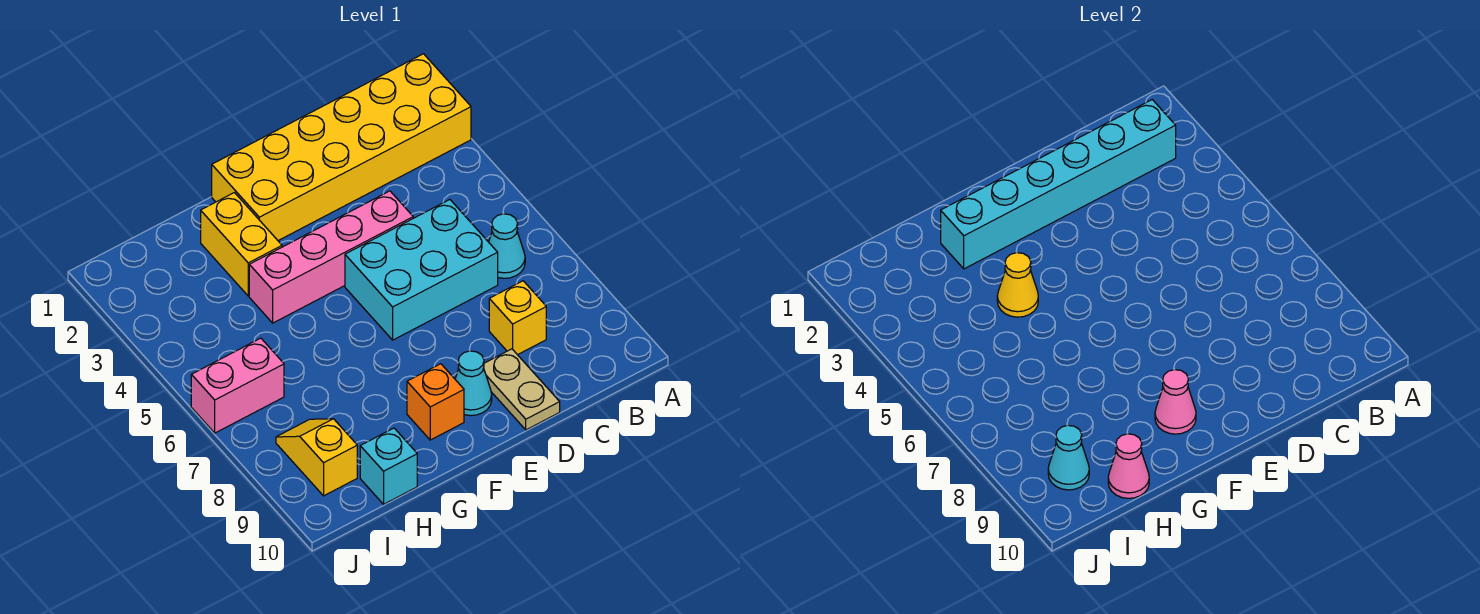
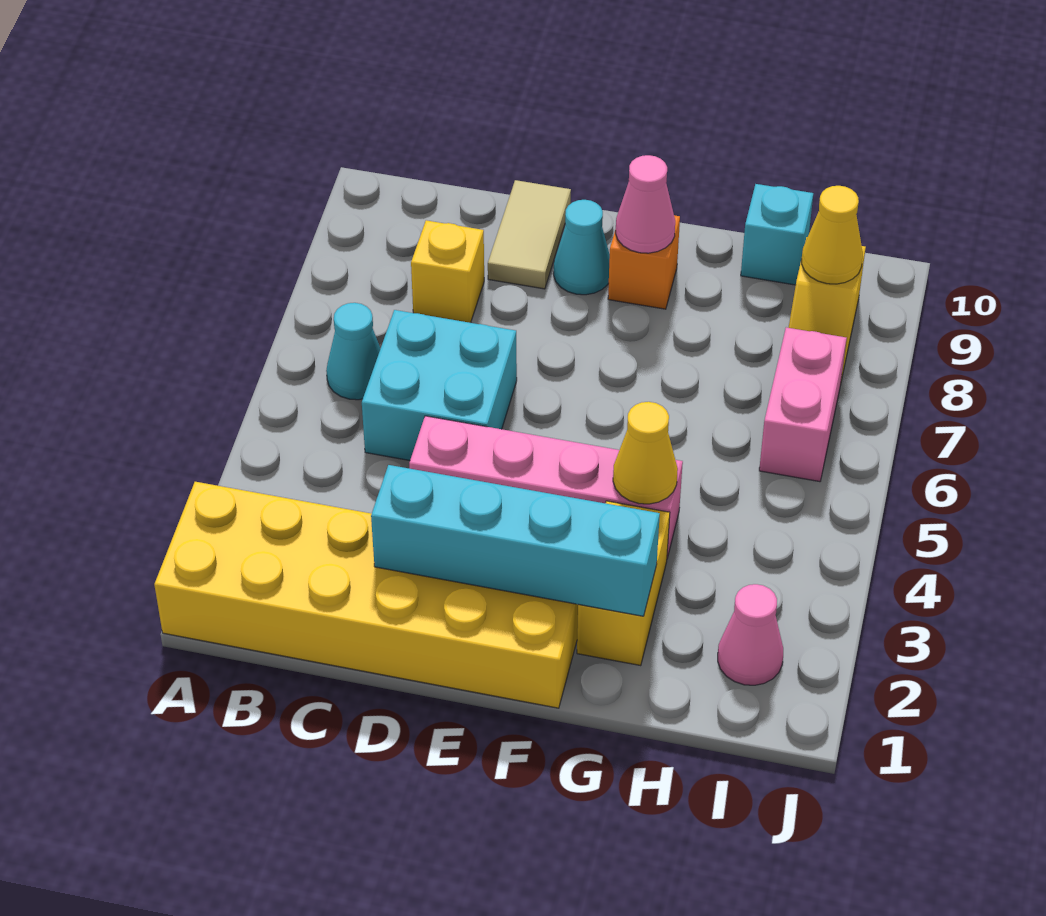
cyan 1x6 brick [941,100,1176,269] -> cyan 1x4 brick [371,465,660,616]
cyan 2x3 brick [345,200,498,340] -> cyan 2x2 brick [362,310,517,460]
tan 1x2 plate [484,349,560,430] -> tan 1x2 tile [488,180,571,289]
pink 1x1 cone [1108,434,1149,498] -> pink 1x1 cone moved to [718,584,783,685]
pink 1x2 brick [191,338,284,433] -> pink 1x2 brick turned to [759,327,847,482]
cyan 1x1 cone [1048,425,1089,490] -> yellow 1x1 cone [801,186,863,284]

